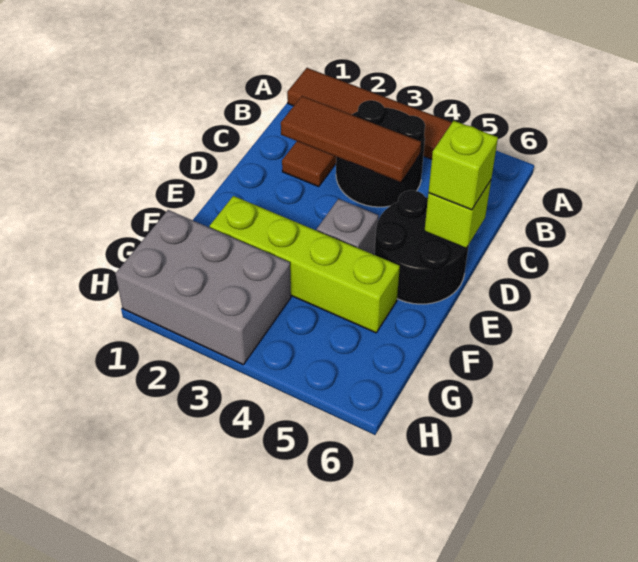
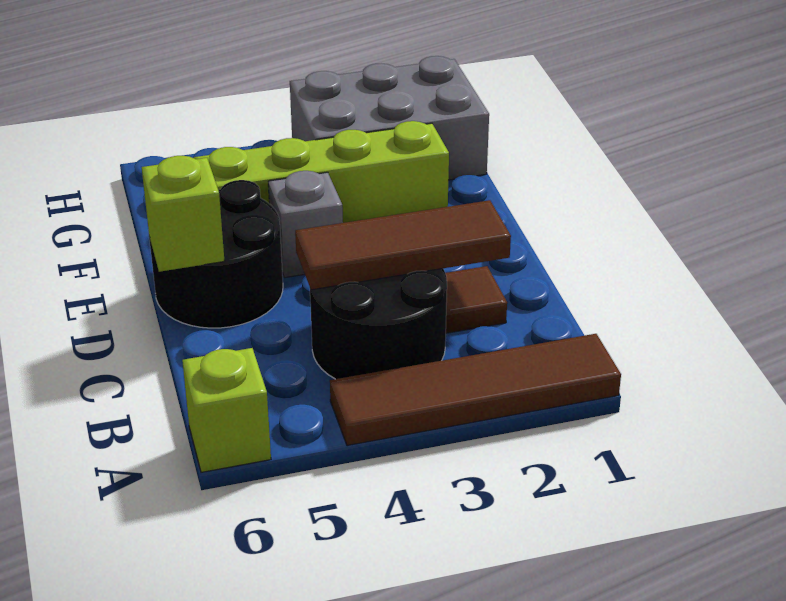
lime 1x1 brick [428,121,498,210] -> lime 1x1 brick moved to [182,348,271,472]

